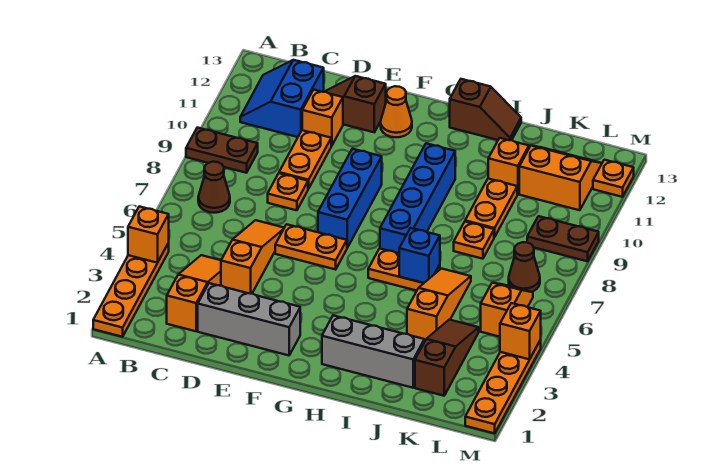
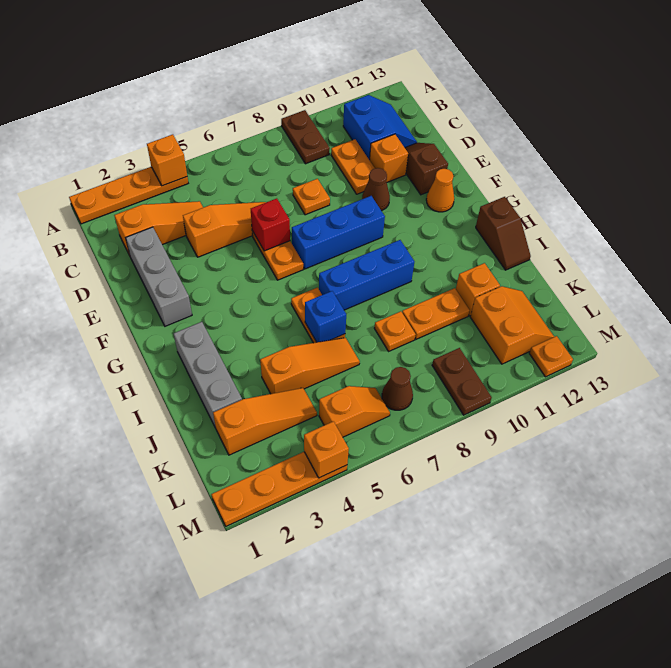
brown 1x1 cone [198,162,230,213] -> brown 1x1 cone moved to [362,168,390,211]
blue 2x2 slope [240,60,324,137] -> blue 2x2 slope turned to [343,95,417,160]
orange 1x2 plate [279,130,331,189] -> orange 1x2 plate turned to [331,139,375,194]
none -> red 1x1 brick [251,198,290,251]
blue 1x4 brick [380,143,455,253] -> blue 1x3 brick [319,240,414,310]
brown 1x3 slope [415,320,479,396] -> orange 1x3 slope [213,388,317,455]

